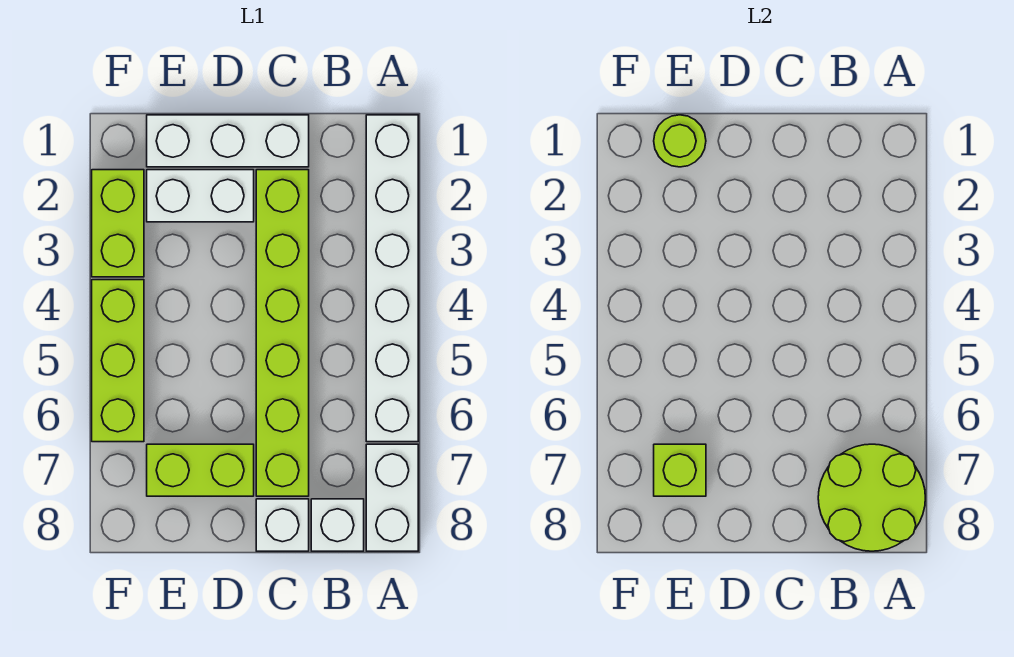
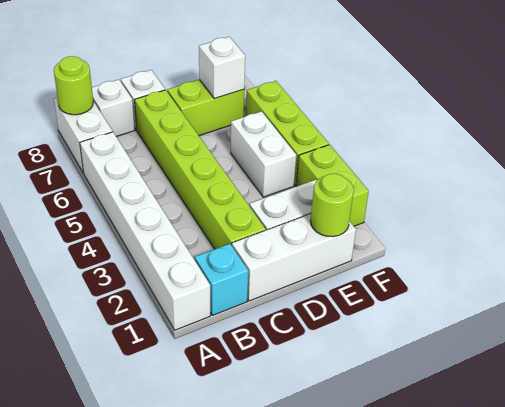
lime 2x2 round brick [818,444,925,551] -> lime 1x1 round brick [54,56,93,115]
none -> cyan 1x1 brick [195,244,248,315]
none -> white 1x2 brick [231,111,296,197]
lime 1x1 brick [654,444,706,496] -> white 1x1 brick [199,37,245,99]

